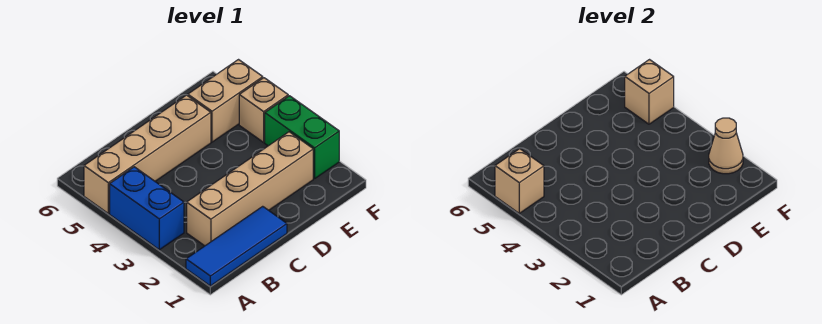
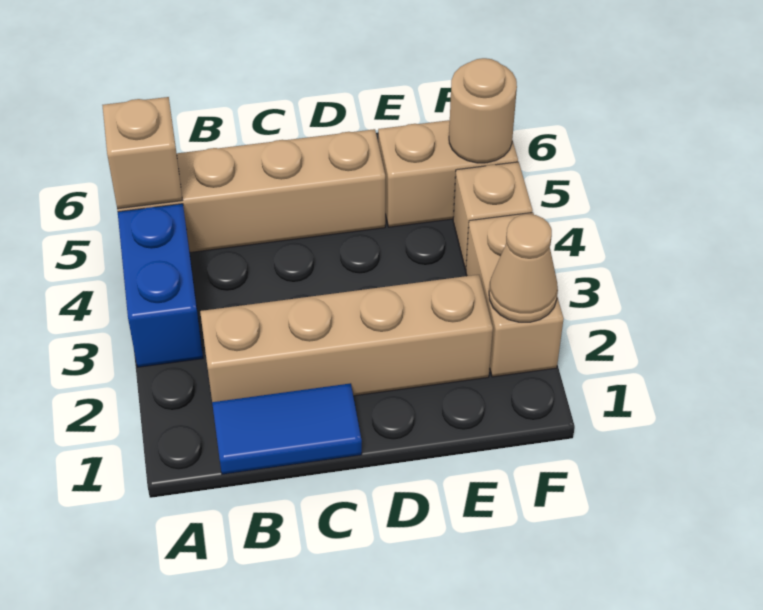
blue 1x3 tile [186,206,287,286] -> blue 1x2 tile [212,383,362,474]
green 1x2 brick [265,96,339,179] -> tan 1x2 brick [466,213,564,377]
tan 1x1 brick [625,60,674,124] -> tan 1x1 round brick [449,58,517,163]

